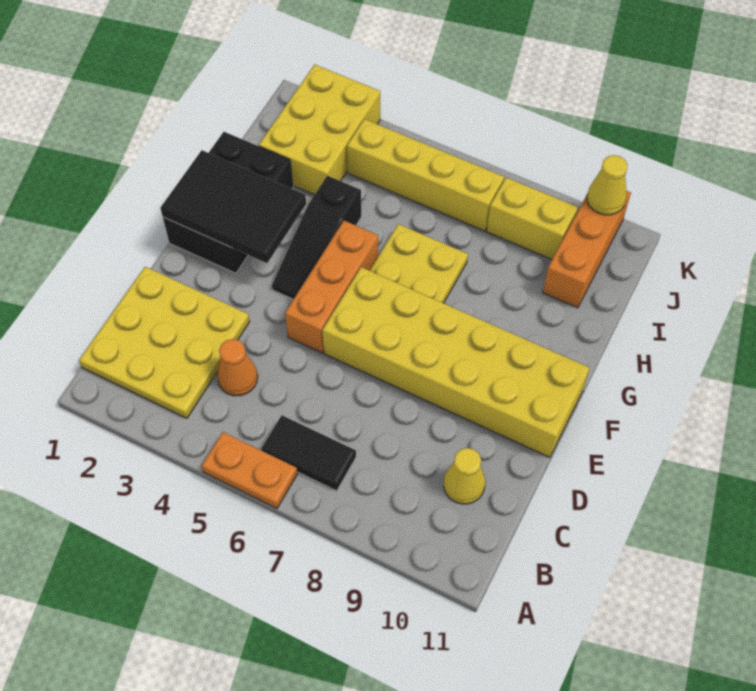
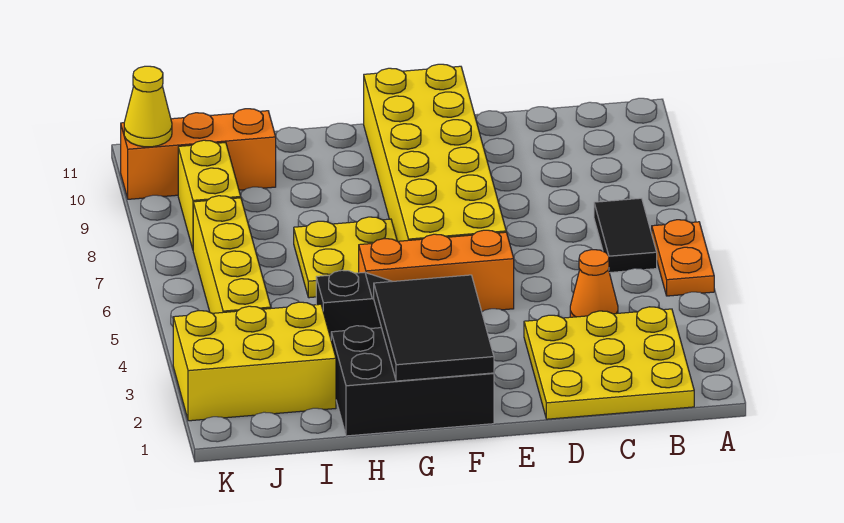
yellow 1x1 cone [444,448,485,504] -> none

